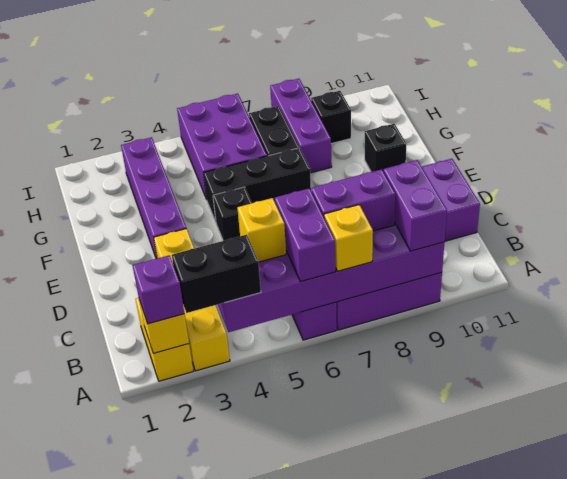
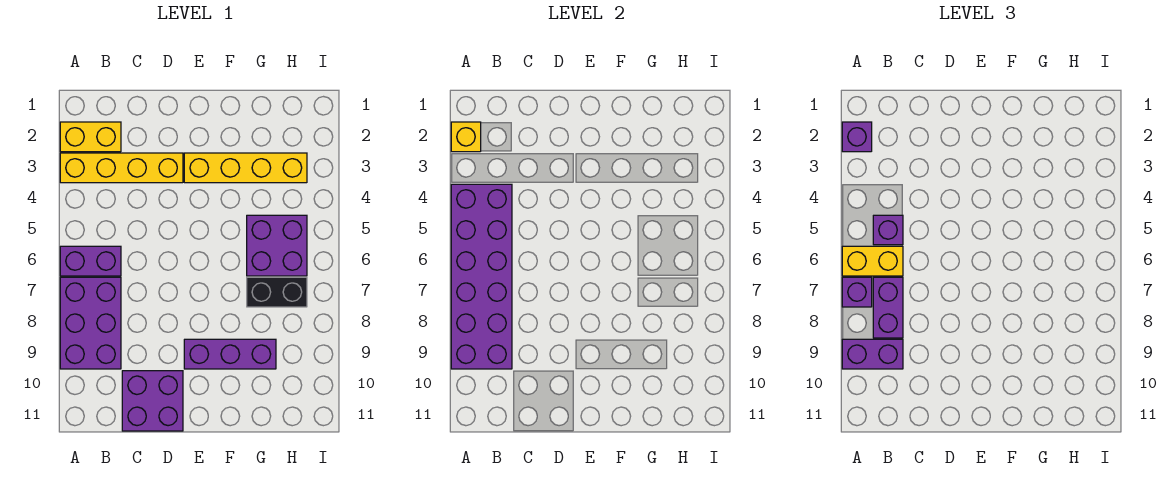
black 1x2 brick [172,235,261,313] -> none
purple 1x2 brick [275,188,336,282] -> yellow 1x2 brick [842,246,903,276]
yellow 1x1 brick [324,205,373,271] -> purple 1x1 brick [842,277,872,307]
yellow 1x1 brick [237,198,286,262] -> purple 1x1 brick [873,215,903,245]
purple 1x4 brick [121,137,186,259] -> yellow 1x4 brick [184,153,307,183]
black 1x1 brick [213,187,252,241] -> none
black 1x3 brick [204,148,311,222] -> none
black 1x1 brick [365,123,406,172] -> none
purple 2x3 brick [177,94,267,199] -> purple 2x2 brick [247,215,307,276]
purple 1x3 brick [270,79,332,173] -> purple 1x3 brick moved to [184,339,276,369]
black 1x1 brick [311,91,351,144] -> none

